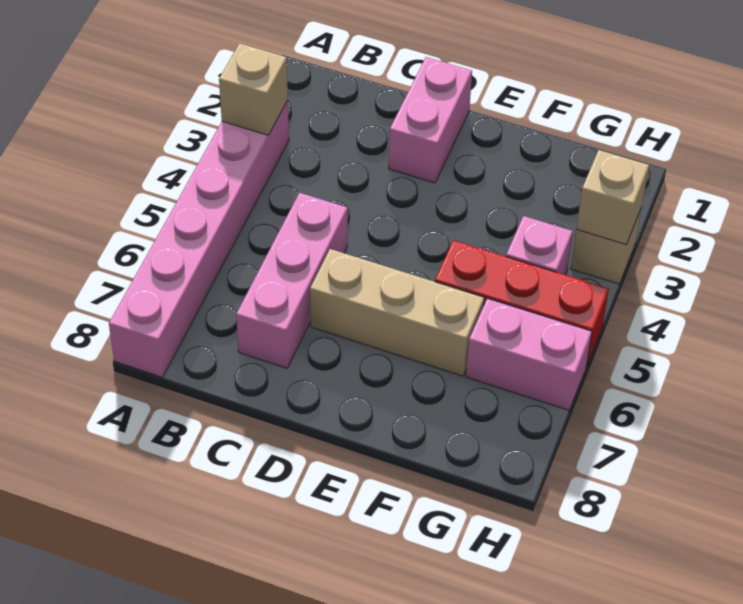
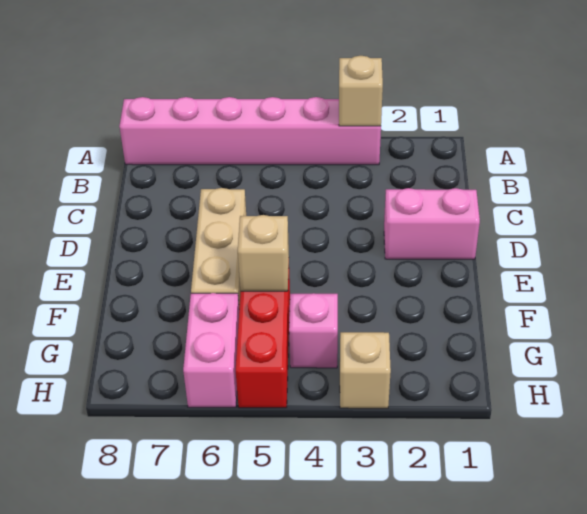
pink 1x3 brick [236,193,348,368] -> none
tan 1x1 brick [576,150,649,245] -> tan 1x1 brick moved to [238,215,289,291]

